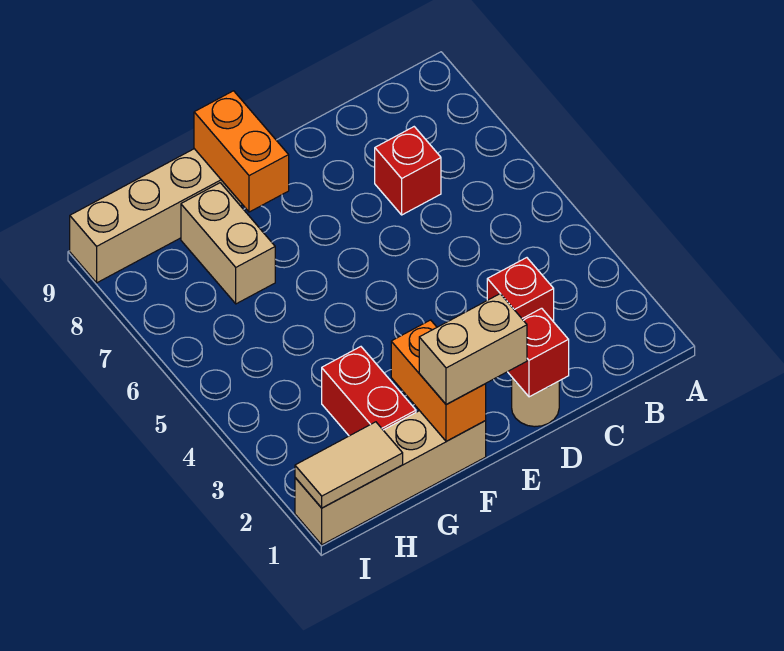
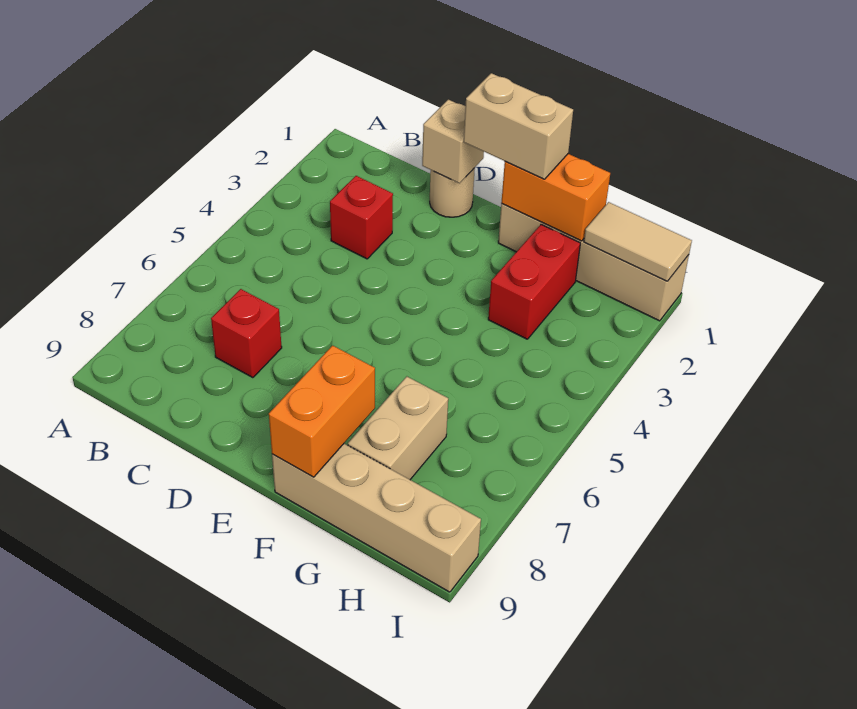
red 1x1 brick [508,308,569,397] -> tan 1x1 brick [422,100,484,183]
orange 1x2 brick [391,320,486,441] -> orange 1x2 brick turned to [501,154,610,241]

